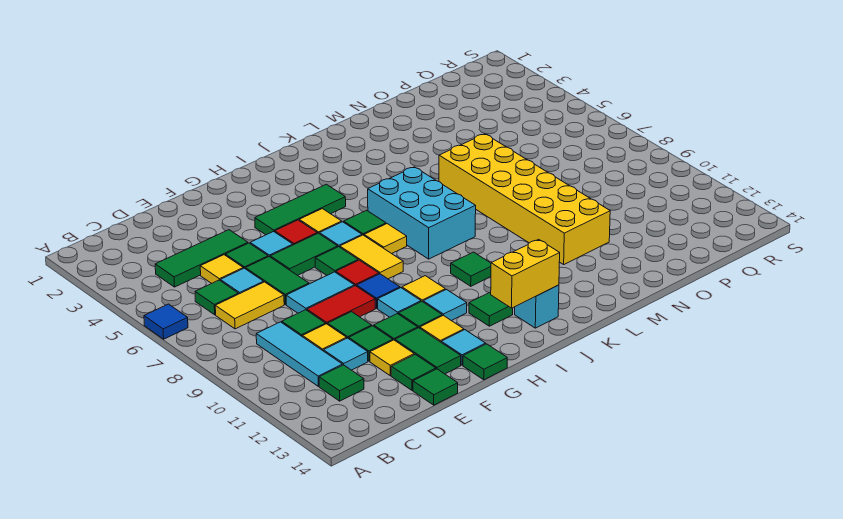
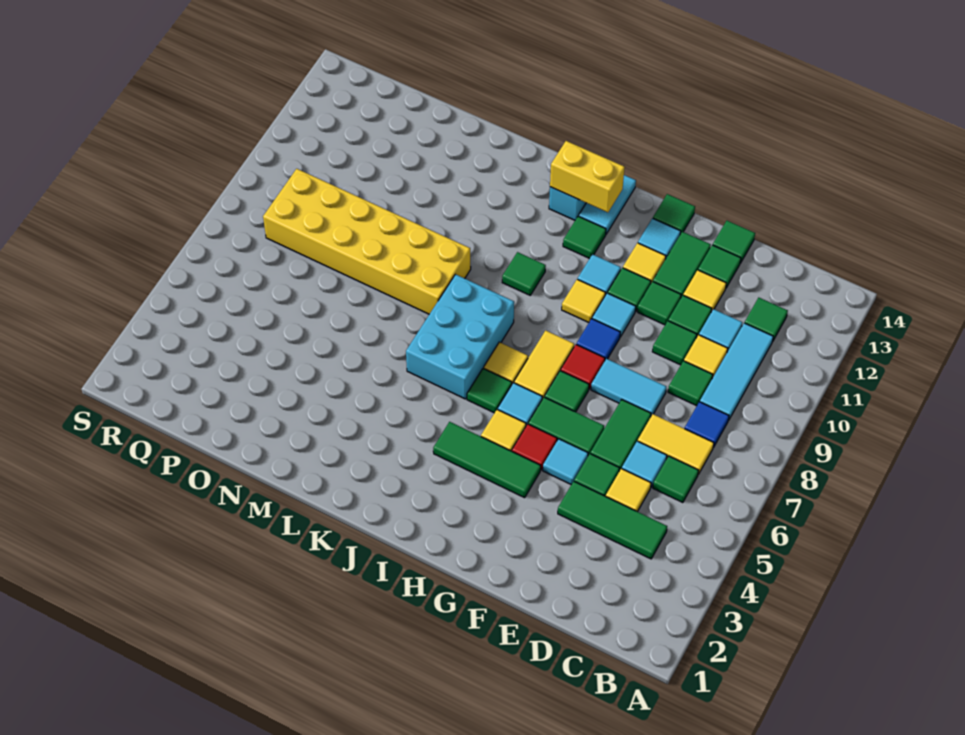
blue 1x1 tile [144,304,188,339] -> blue 1x1 tile moved to [685,402,729,447]
red 1x2 tile [307,286,375,324] -> none
none -> cyan 1x2 tile [579,175,636,234]
yellow 2x6 brick [439,134,610,264] -> yellow 2x6 brick turned to [263,169,471,314]

